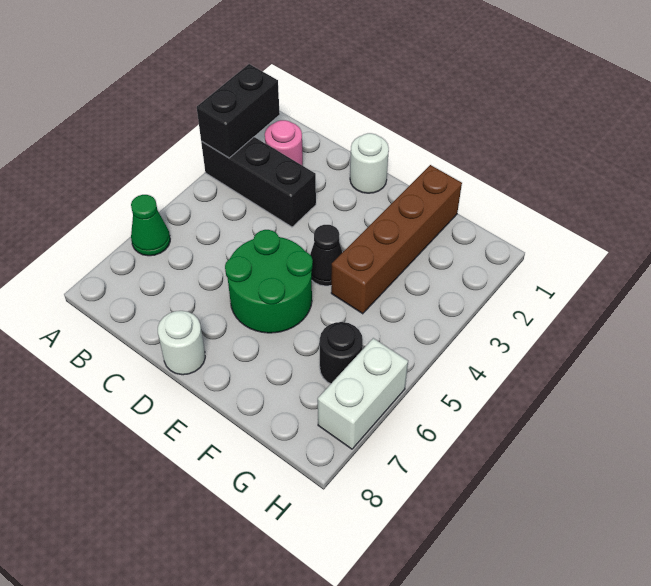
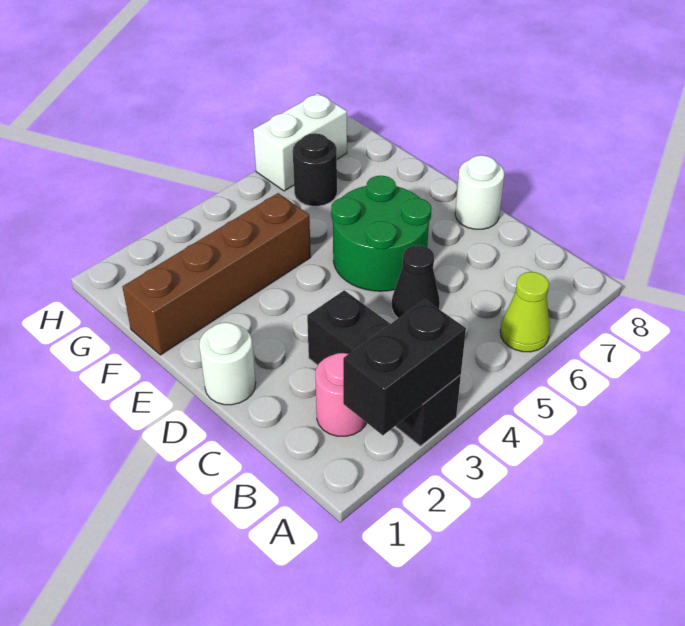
green 1x1 cone [131,195,170,256] -> lime 1x1 cone [500,272,550,352]
black 1x1 cone [310,225,343,286] -> black 1x1 cone moved to [392,245,440,318]

